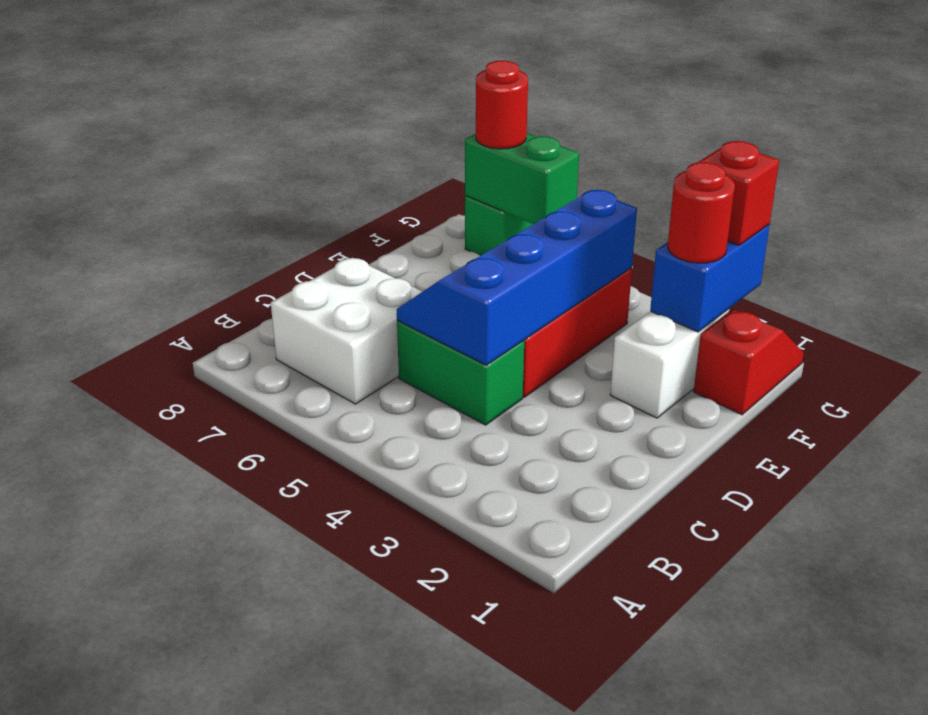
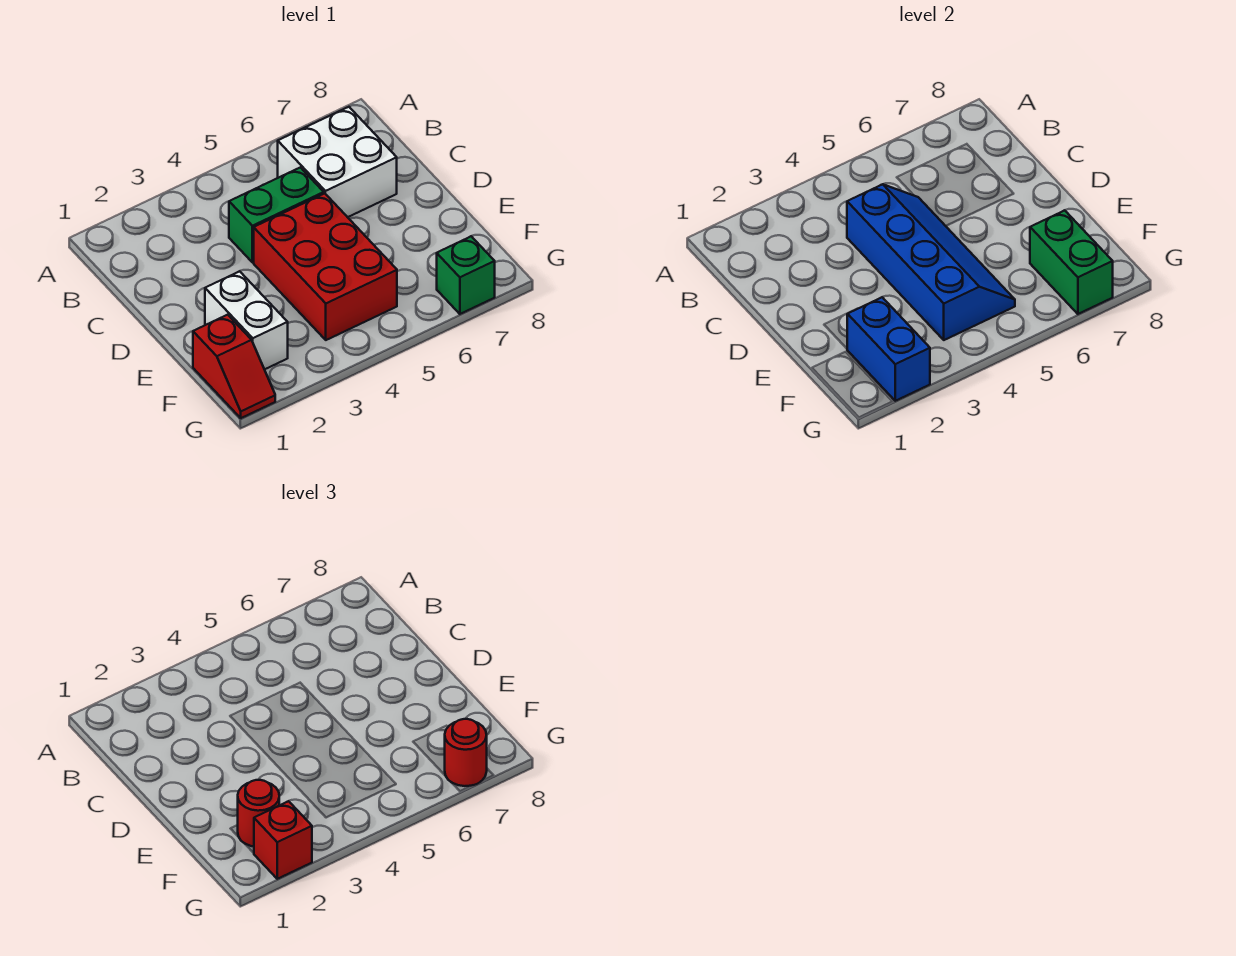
green 1x2 brick [465,134,579,224] -> green 1x2 brick turned to [1030,210,1113,314]

